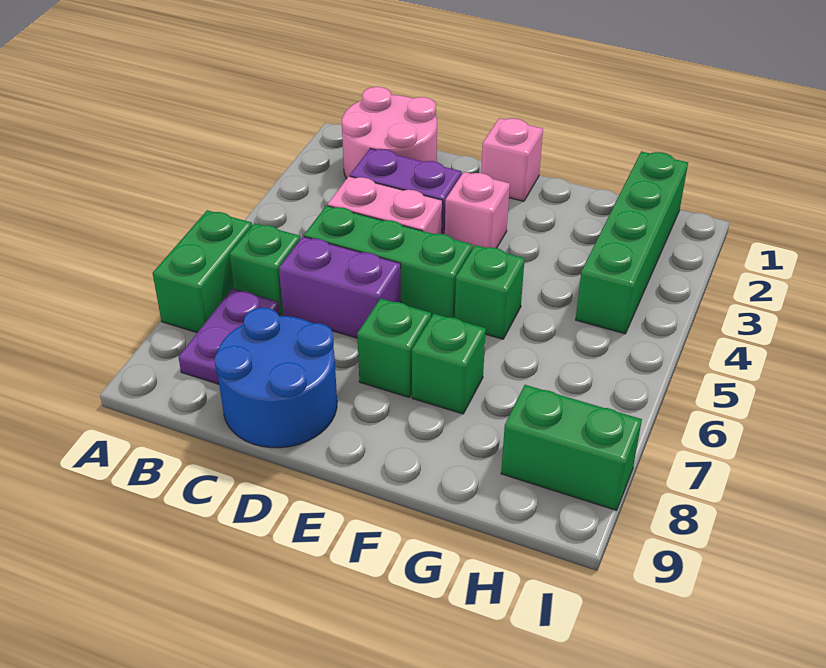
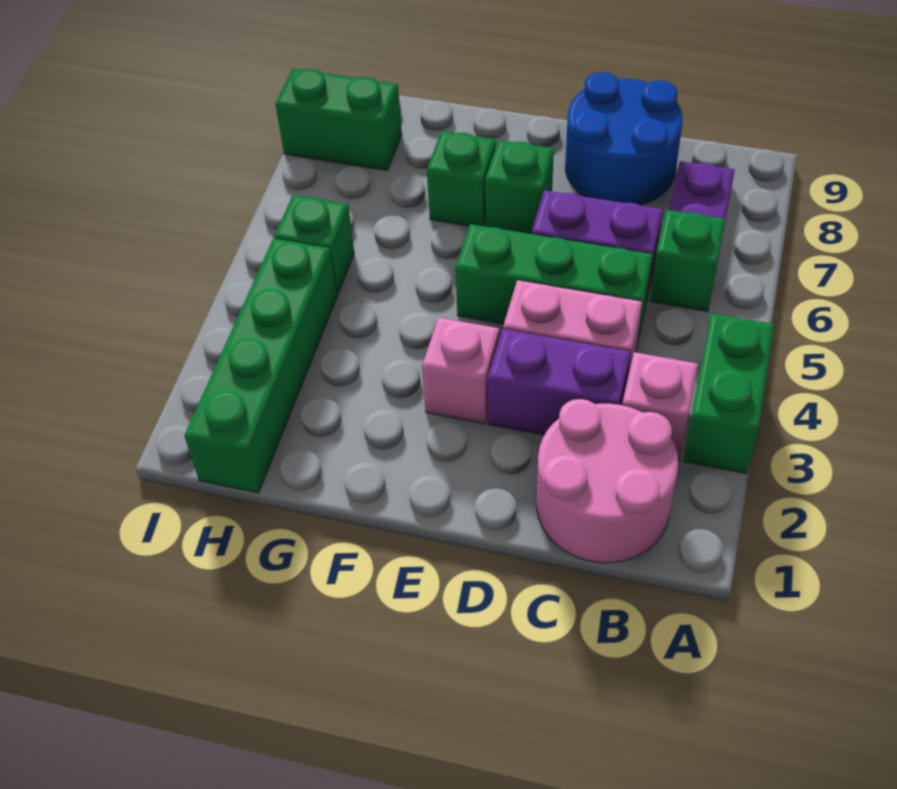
green 1x2 brick [153,210,252,333] -> green 1x2 brick moved to [683,313,774,474]
pink 1x1 brick [481,118,543,201] -> pink 1x1 brick moved to [622,352,698,461]
green 1x1 brick [455,245,525,339] -> green 1x1 brick moved to [274,195,354,295]

